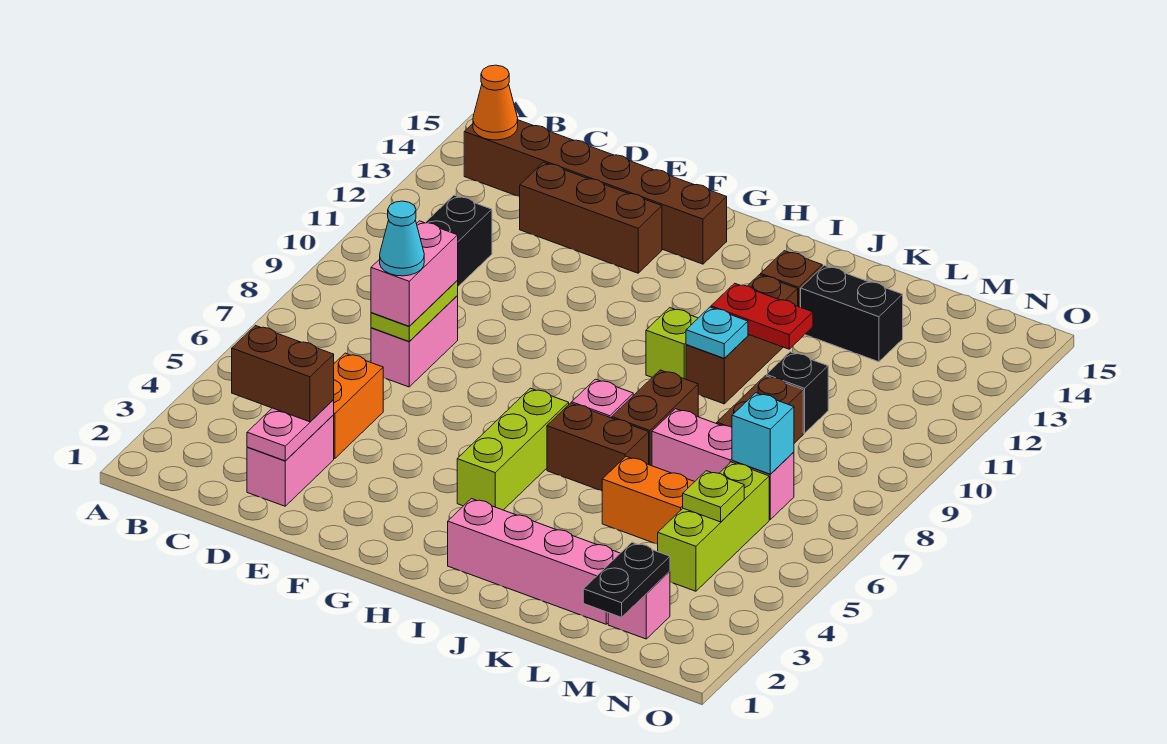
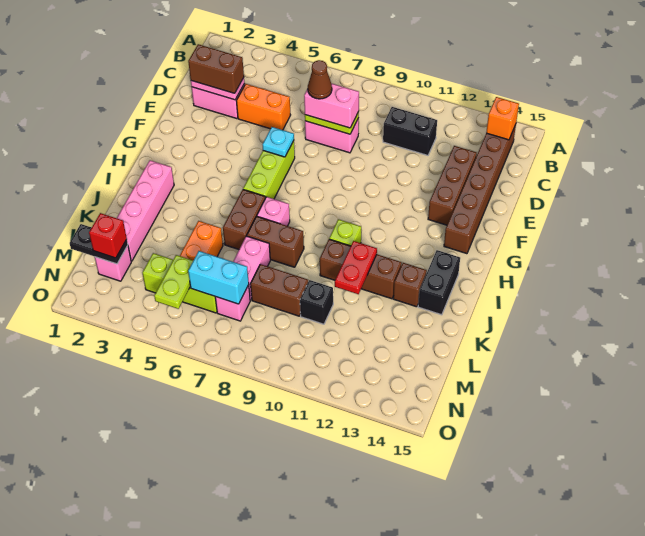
orange 1x1 cone [473,65,518,140] -> orange 1x1 brick [486,97,519,140]
brown 1x2 brick [232,326,334,422] -> brown 1x2 brick turned to [188,44,244,93]
cyan 1x1 cone [380,201,424,276] -> brown 1x1 cone [308,60,332,99]
lime 1x3 brick [457,388,569,510] -> lime 1x3 brick turned to [243,141,295,199]
cyan 1x1 plate [686,307,748,358] -> cyan 1x1 plate moved to [262,127,294,157]
black 1x2 brick [801,265,903,362] -> black 1x2 brick moved to [418,250,460,315]
none -> red 1x1 brick [89,213,127,258]
lime 1x1 plate [683,471,744,522] -> lime 1x2 plate [154,255,193,309]
cyan 1x1 brick [732,393,794,474] -> cyan 1x2 brick [188,251,249,304]

